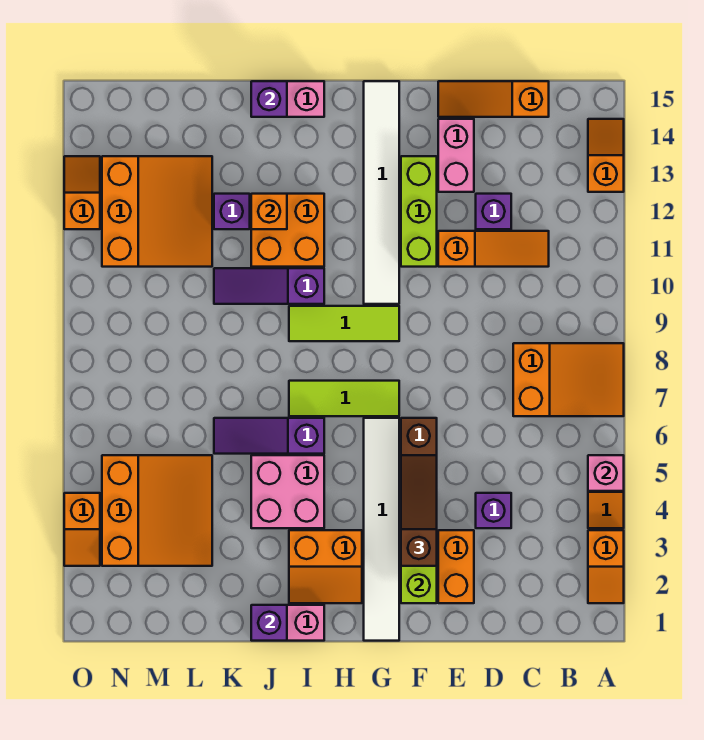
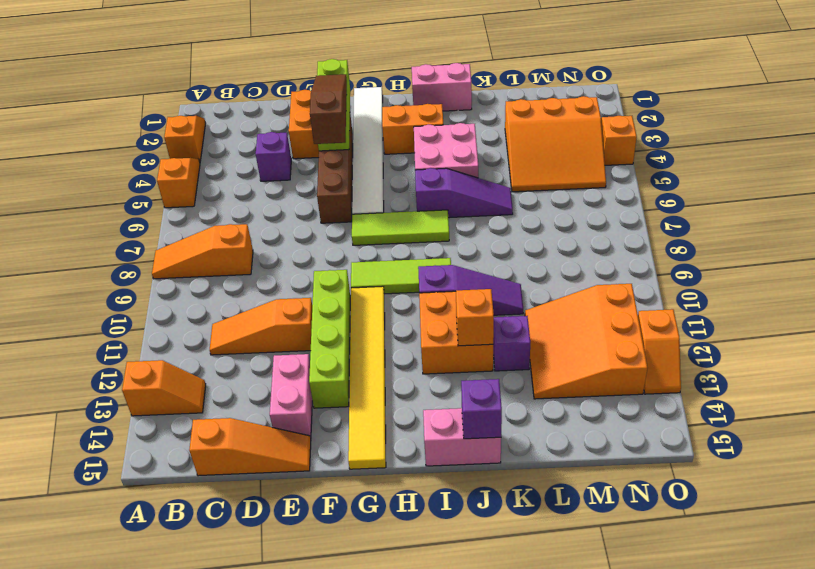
pink 1x1 brick [588,455,624,491] -> none
orange 2x3 slope [513,343,624,416] -> orange 1x3 slope [152,224,253,279]
orange 1x2 slope [588,119,624,192] -> orange 1x2 slope turned to [122,360,206,416]
purple 1x1 brick [476,194,511,229] -> none
brown 1x3 slope [401,455,437,566] -> brown 1x3 slope turned to [310,74,347,144]
lime 1x3 brick [401,156,437,267] -> lime 1x4 brick [309,270,350,408]
white 1x6 tile [364,81,399,304] -> yellow 1x6 tile [348,286,386,469]
purple 1x1 brick [251,605,287,641] -> none
orange 3x3 slope [102,455,212,566] -> orange 3x3 slope turned to [505,96,606,192]

